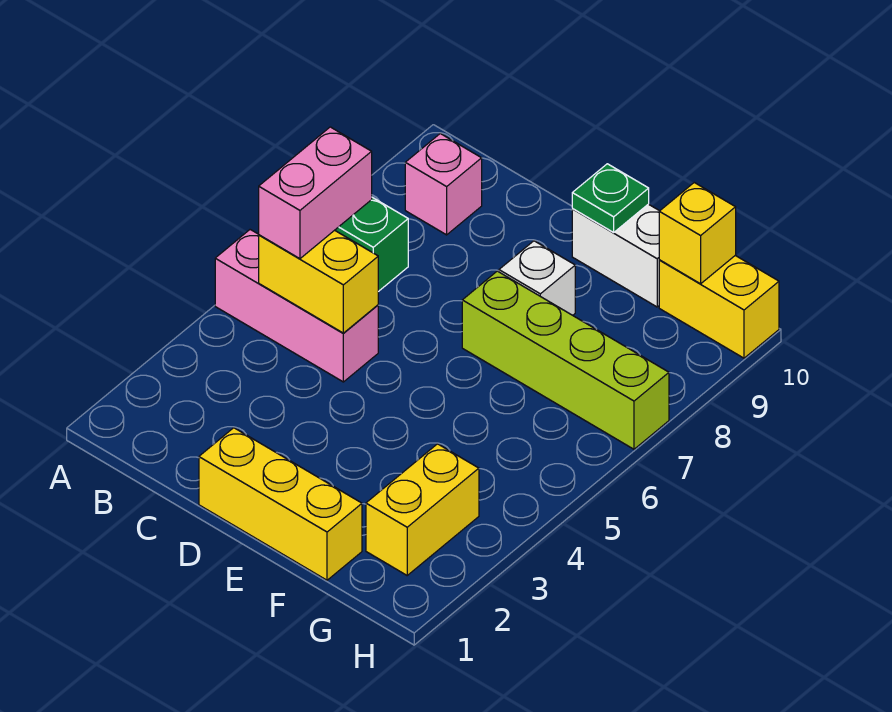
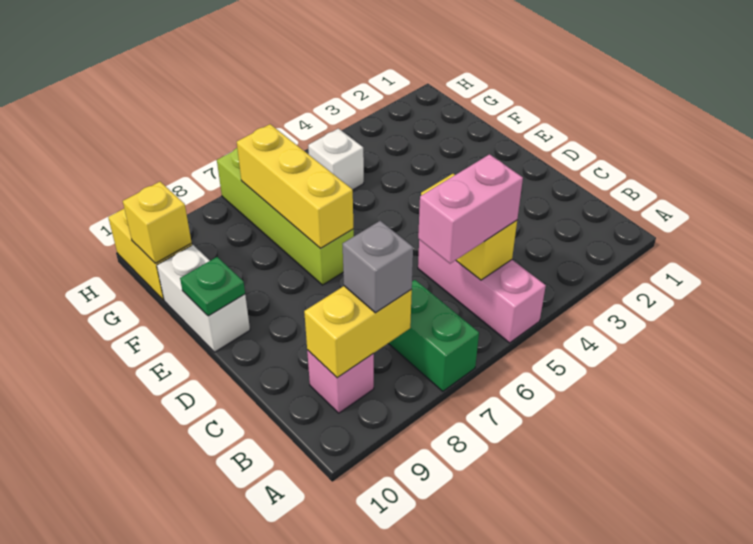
none -> grey 1x1 brick [343,221,413,313]
yellow 1x3 brick [199,428,362,580] -> yellow 1x3 brick moved to [237,124,353,249]
white 1x1 brick [499,241,575,315] -> white 1x1 brick moved to [308,128,364,190]
yellow 1x2 brick [366,444,479,575] -> yellow 1x2 brick moved to [304,286,412,378]

